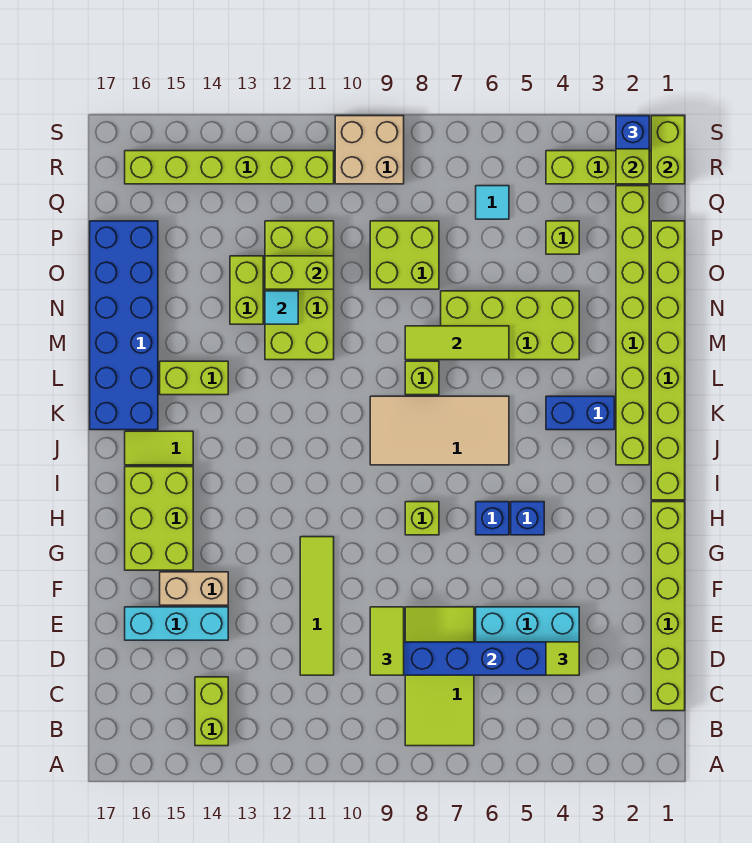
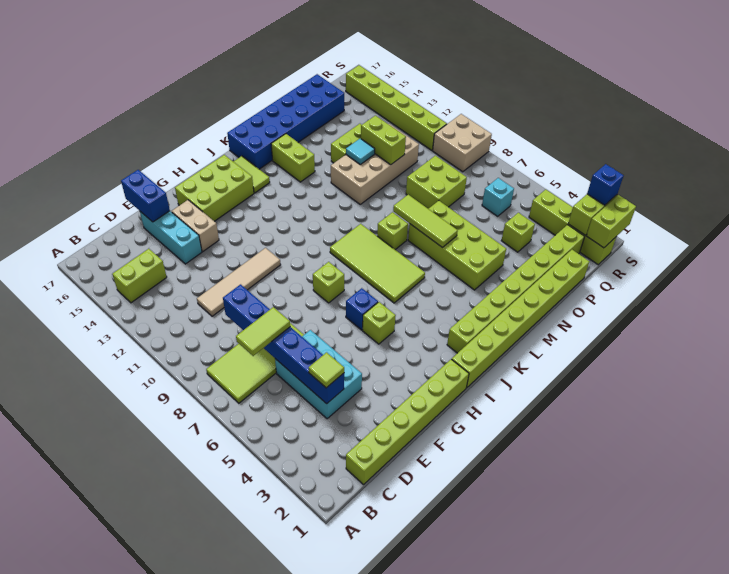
lime 1x2 tile [370,607,404,675] -> lime 1x2 tile moved to [236,307,290,356]
lime 1x4 tile [300,537,334,675] -> tan 1x4 tile [197,248,281,316]
blue 1x1 brick [511,502,544,535] -> lime 1x1 brick [363,302,396,344]
tan 2x4 tile [370,396,509,465] -> lime 2x4 tile [330,224,425,303]
blue 1x2 brick [546,396,614,430] -> blue 1x2 brick moved to [121,170,170,222]
lime 2x4 brick [265,221,334,360] -> tan 2x4 brick [331,124,419,204]
cyan 1x1 tile [476,186,509,219] -> cyan 1x1 brick [482,178,514,216]

